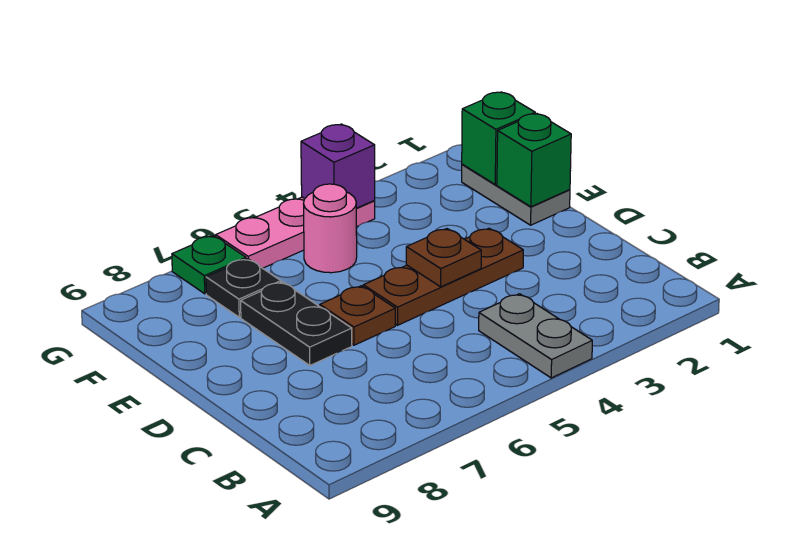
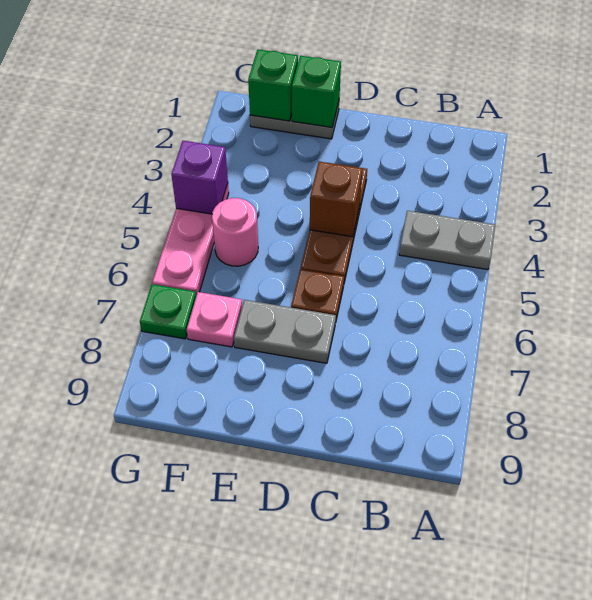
brown 1x1 plate [406,229,481,287] -> brown 1x1 brick [310,162,363,237]
black 1x2 plate [241,282,352,365] -> grey 1x2 plate [234,300,336,363]
black 1x1 plate [206,259,281,317] -> pink 1x1 plate [187,292,242,347]

